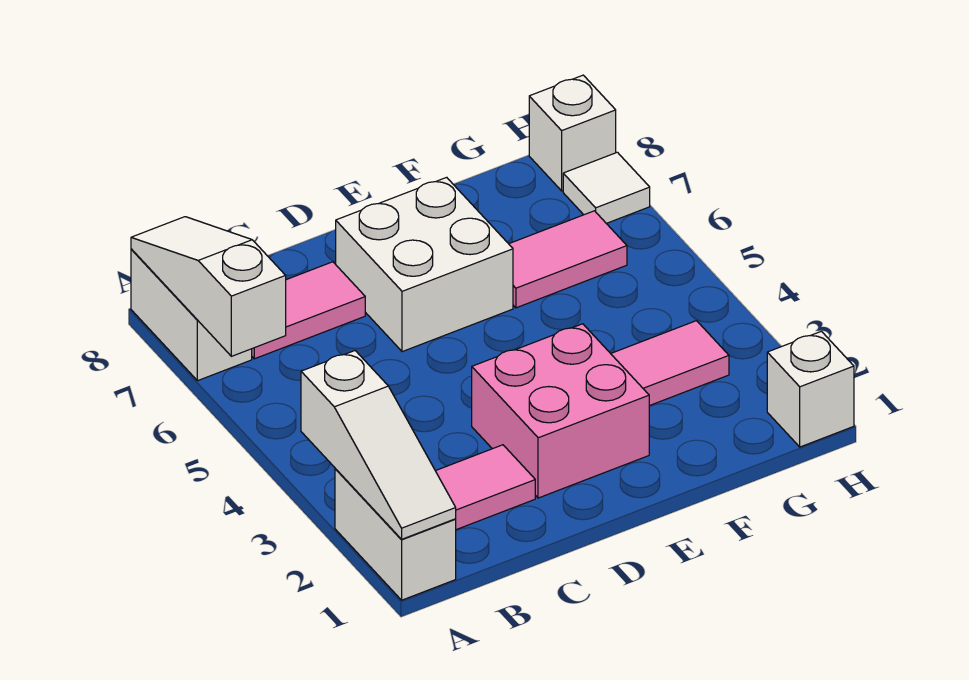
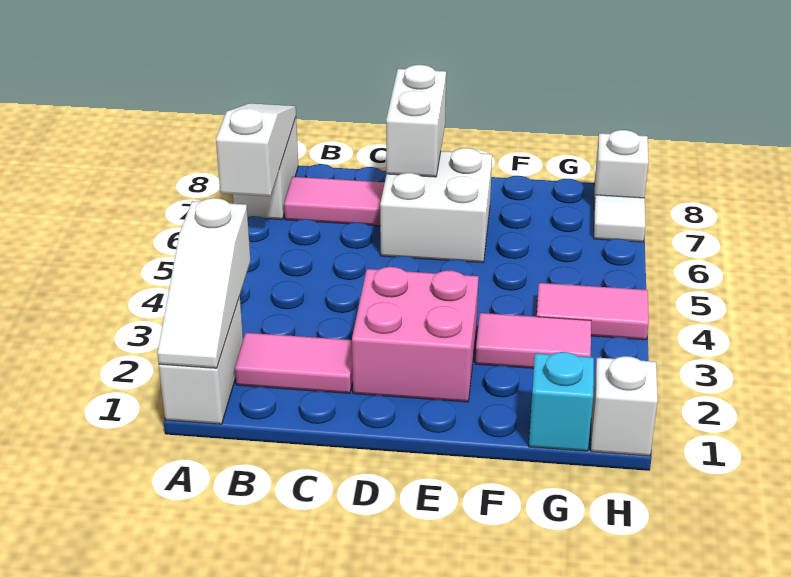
none -> white 1x2 brick [386,65,446,177]
pink 1x2 tile [509,211,627,308] -> pink 1x2 tile moved to [537,283,649,340]
none -> cyan 1x1 brick [529,352,594,451]

